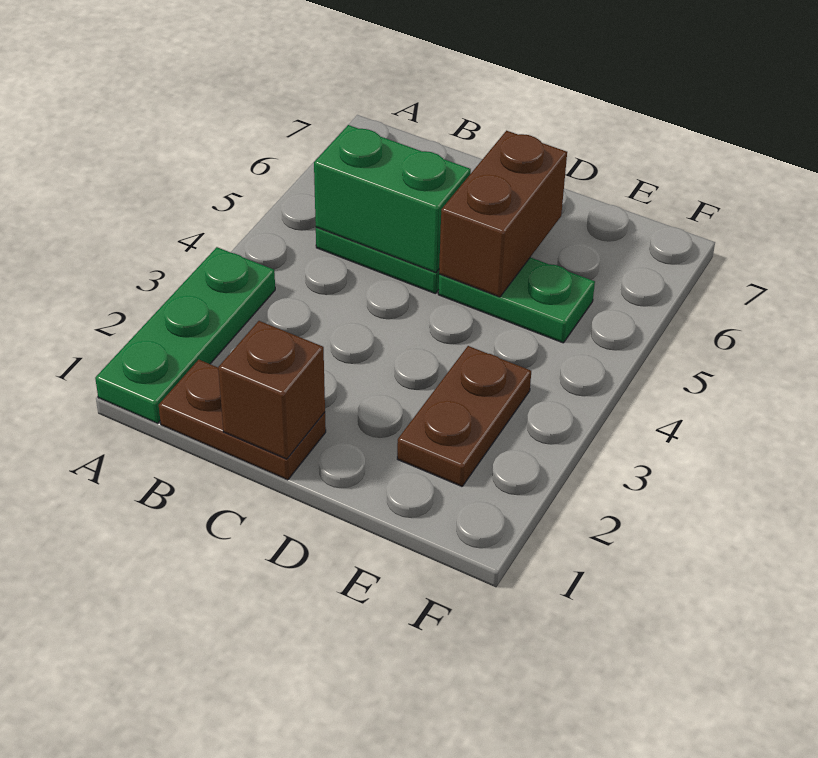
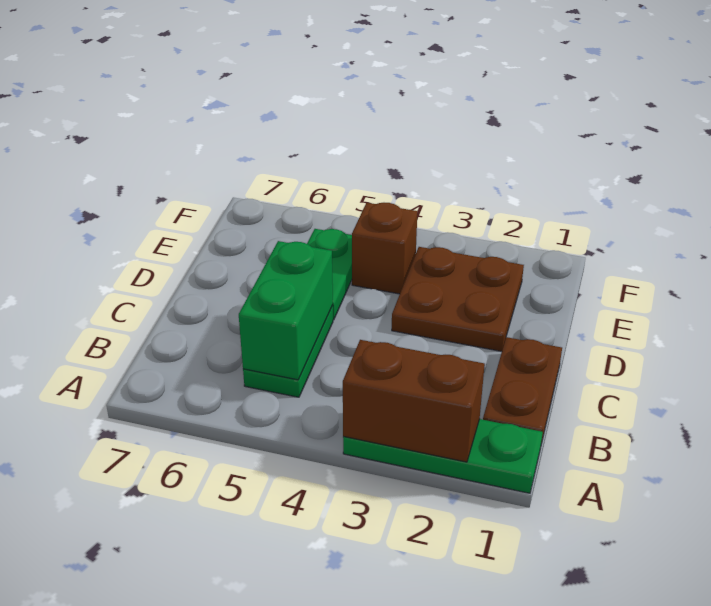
brown 1x1 brick [218,321,325,459] -> brown 1x1 brick moved to [352,203,417,294]
brown 1x2 brick [439,131,567,297] -> brown 1x2 brick moved to [343,340,485,462]
brown 1x2 plate [397,346,531,486] -> brown 2x2 plate [392,247,524,351]

